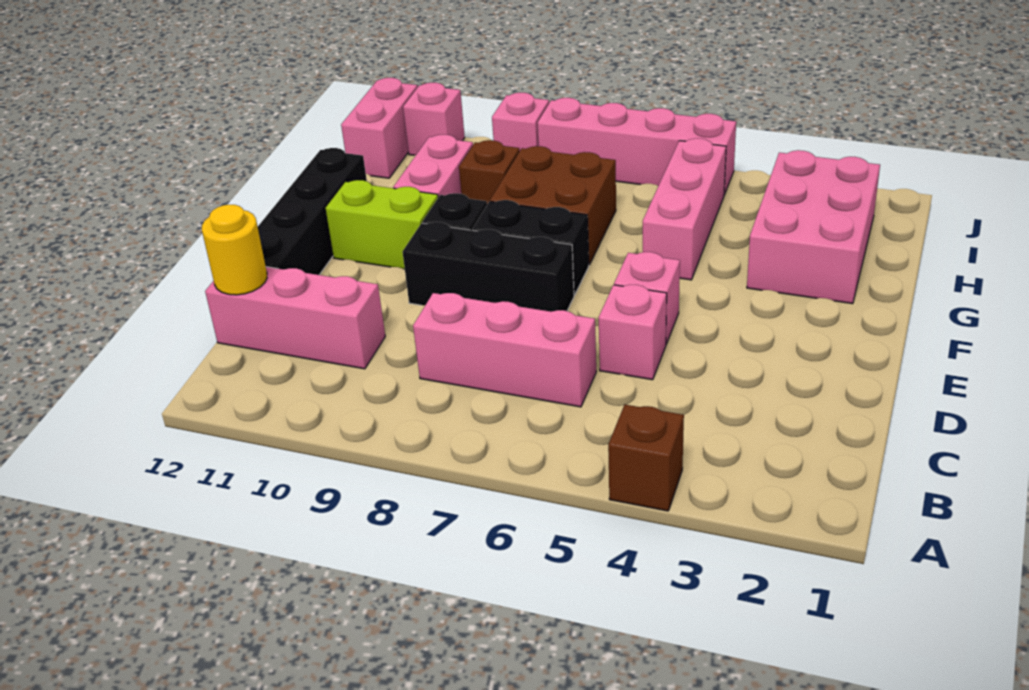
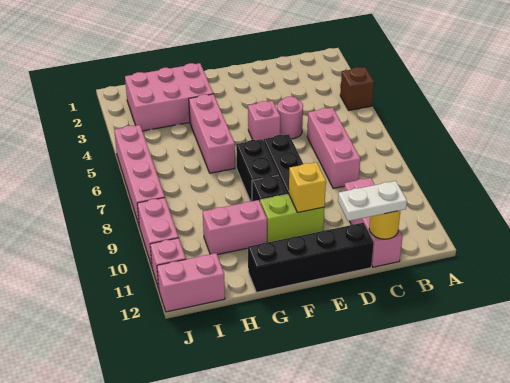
none -> white 1x2 plate [338,181,407,221]
pink 1x1 brick [599,285,667,380] -> pink 1x1 round brick [277,97,303,139]
none -> yellow 1x1 brick [289,162,326,213]
lime 1x2 brick [326,180,438,269] -> lime 1x2 brick turned to [260,194,325,242]
pink 1x3 brick [643,138,726,280] -> pink 1x3 brick turned to [189,94,235,173]
brown 2x2 brick [490,146,616,265] -> none
brown 1x1 brick [459,140,520,204] -> none
pink 1x1 brick [492,93,549,150] -> pink 1x2 brick [137,198,179,266]

